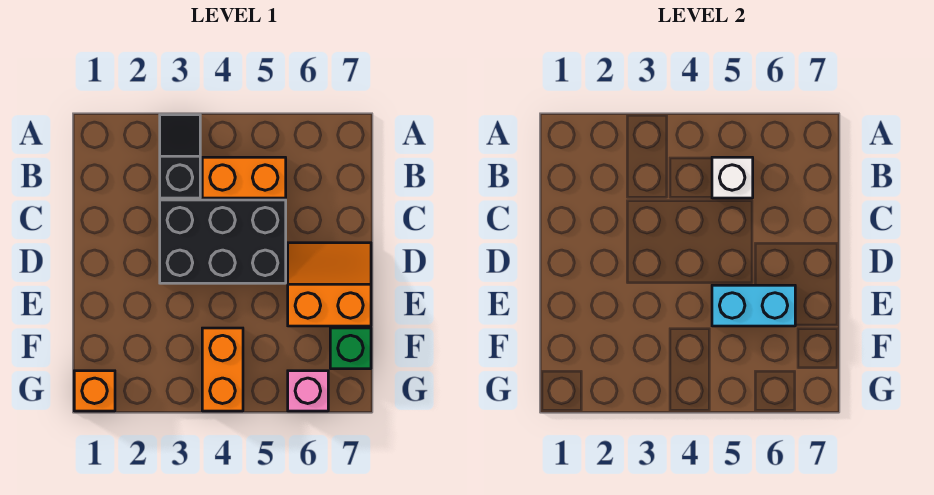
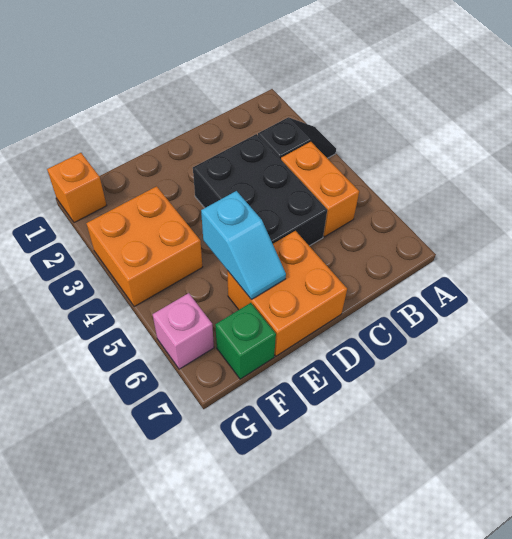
white 1x1 brick [712,157,753,198] -> none
orange 2x2 slope [288,243,371,326] -> orange 2x2 brick [227,231,347,356]
cyan 1x2 brick [712,285,795,326] -> cyan 1x2 slope [201,191,286,299]
orange 1x2 brick [202,328,243,411] -> orange 2x2 brick [86,186,202,307]

